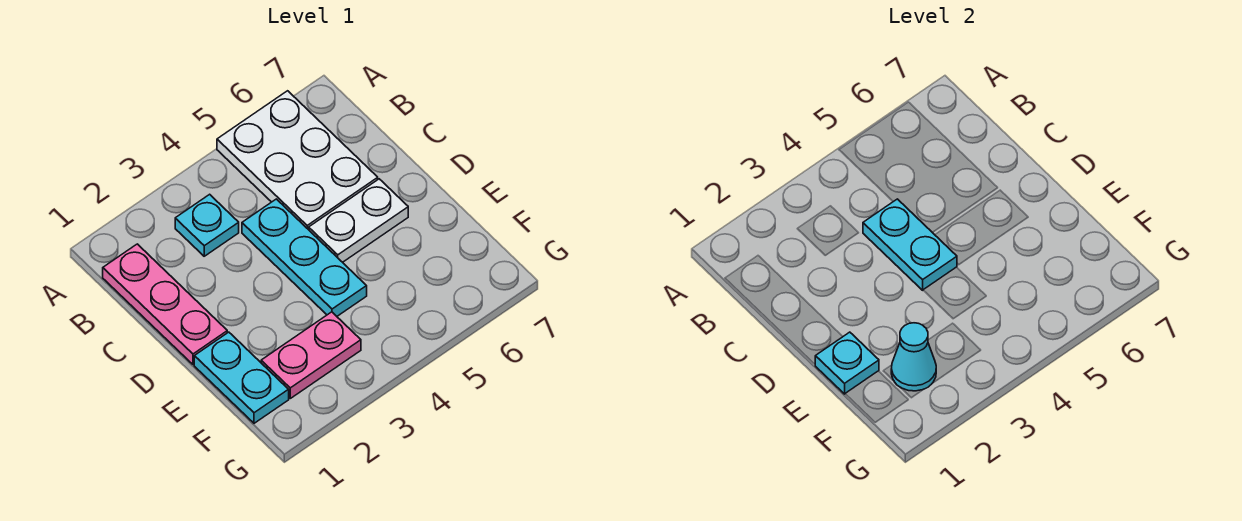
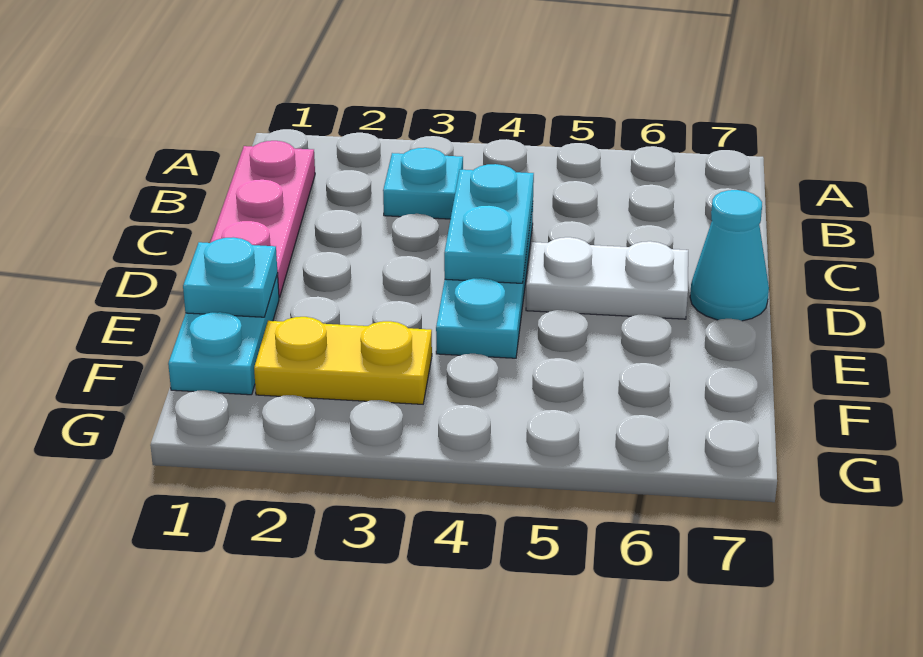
white 2x3 plate [217,91,378,230] -> none
pink 1x2 plate [261,312,361,398] -> yellow 1x2 plate [254,317,432,404]
cyan 1x1 cone [891,323,936,391] -> cyan 1x1 cone moved to [690,190,769,321]

